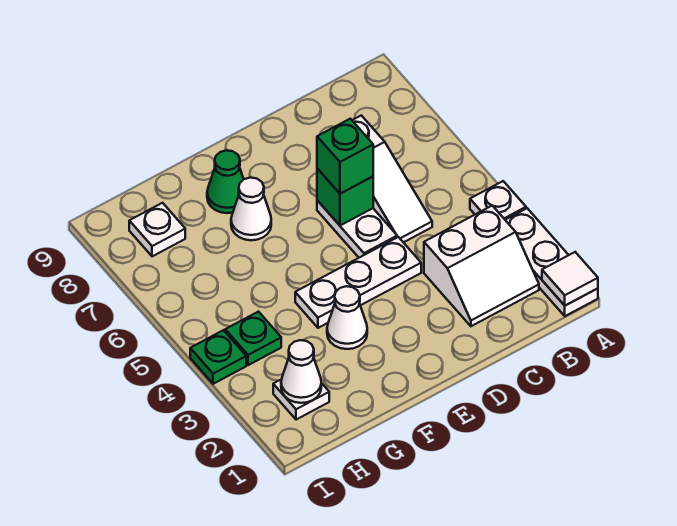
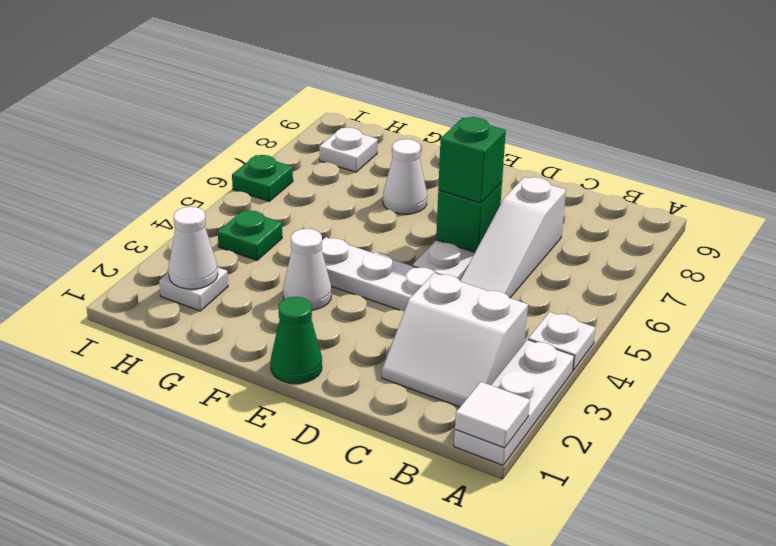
green 1x1 cone [207,150,244,213] -> green 1x1 cone moved to [271,297,322,384]
green 1x1 plate [190,330,246,384] -> green 1x1 plate moved to [232,155,293,201]

